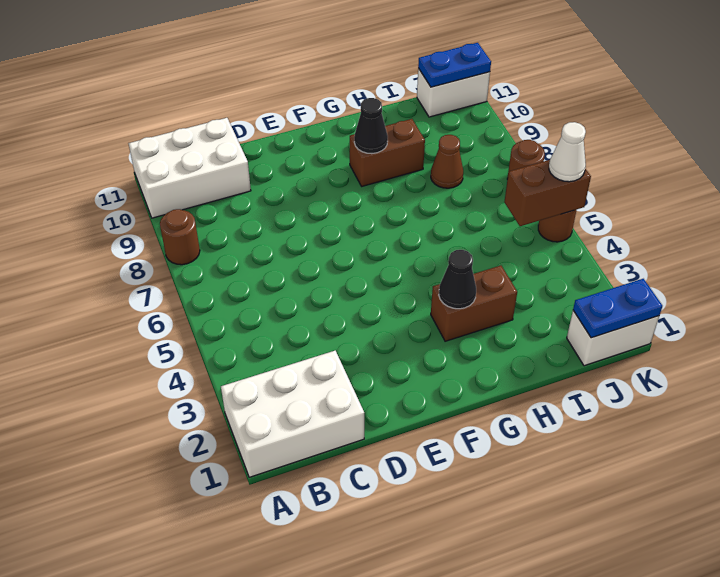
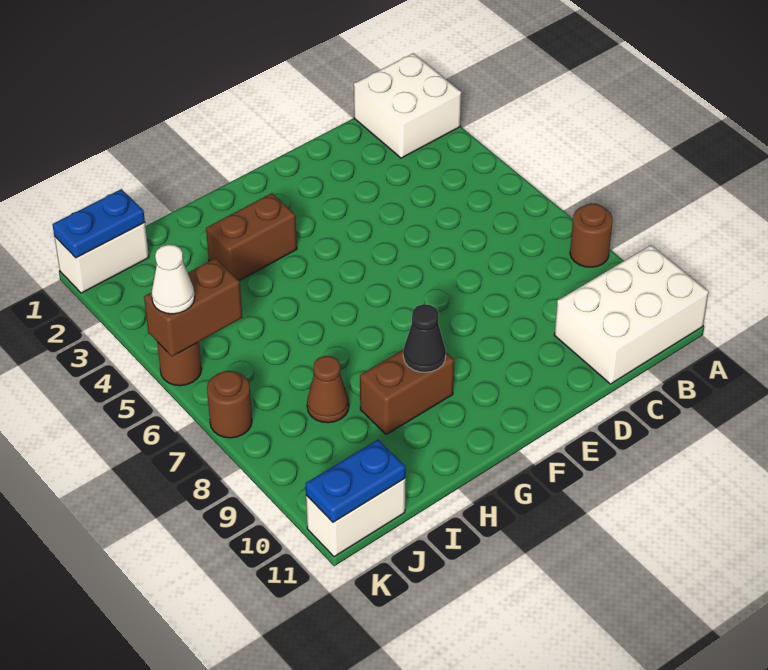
white 2x3 brick [221,351,364,477] -> white 2x2 brick [354,53,461,158]
black 1x1 cone [439,250,476,309] -> none

